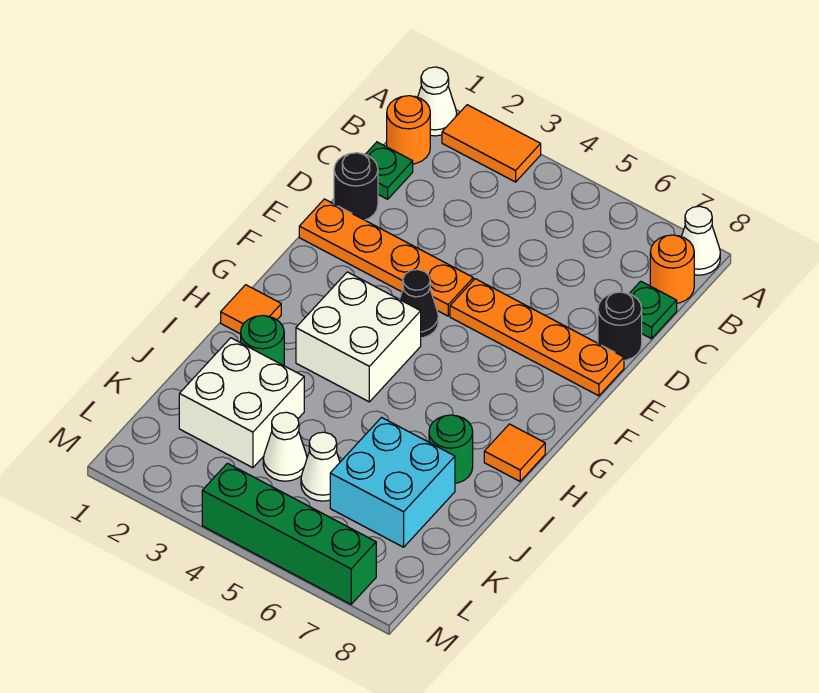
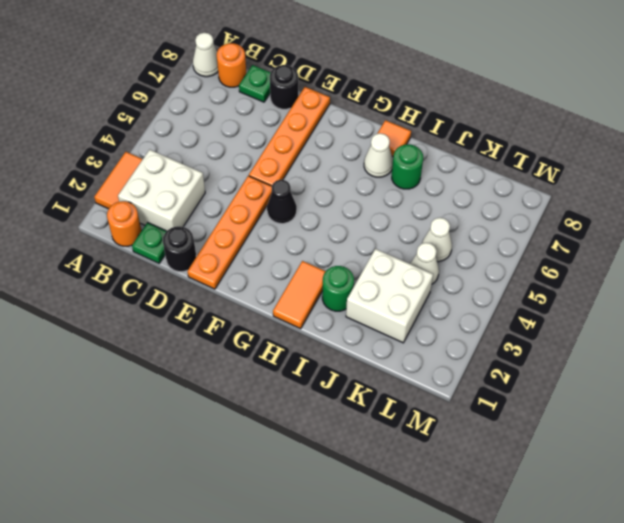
white 1x1 cone [418,67,457,136] -> white 1x1 cone moved to [364,133,393,177]
white 2x2 brick [296,272,421,402] -> white 2x2 brick moved to [118,150,205,231]
orange 1x1 tile [221,285,281,334] -> orange 1x2 tile [273,261,326,329]
cyan 2x2 brick [330,417,455,547] -> none
green 1x4 brick [202,463,376,604] -> none

